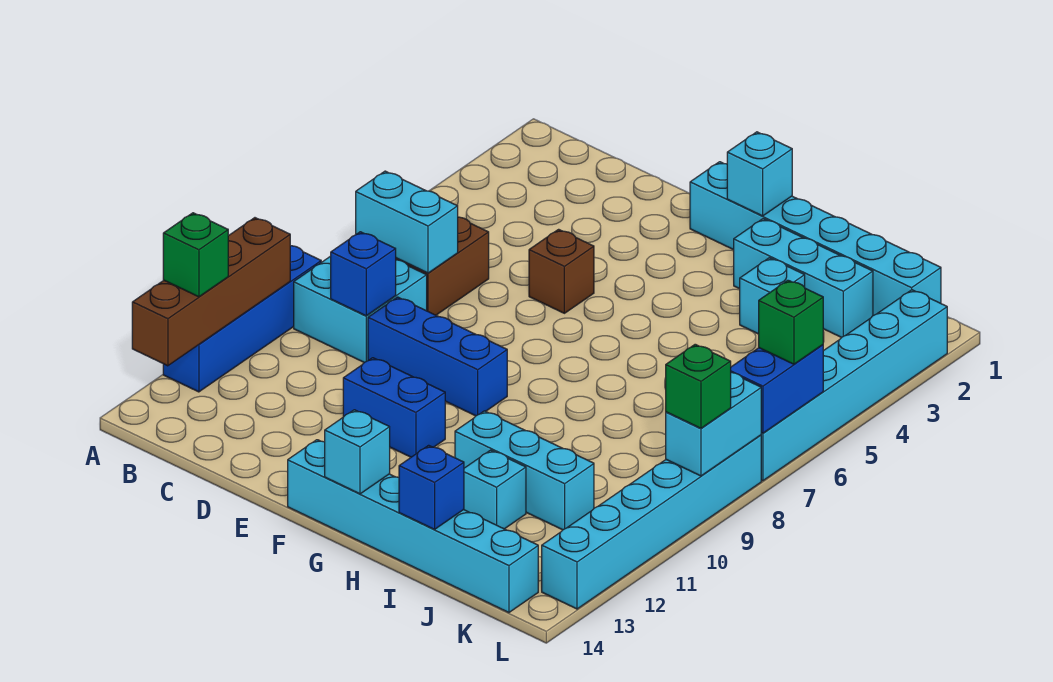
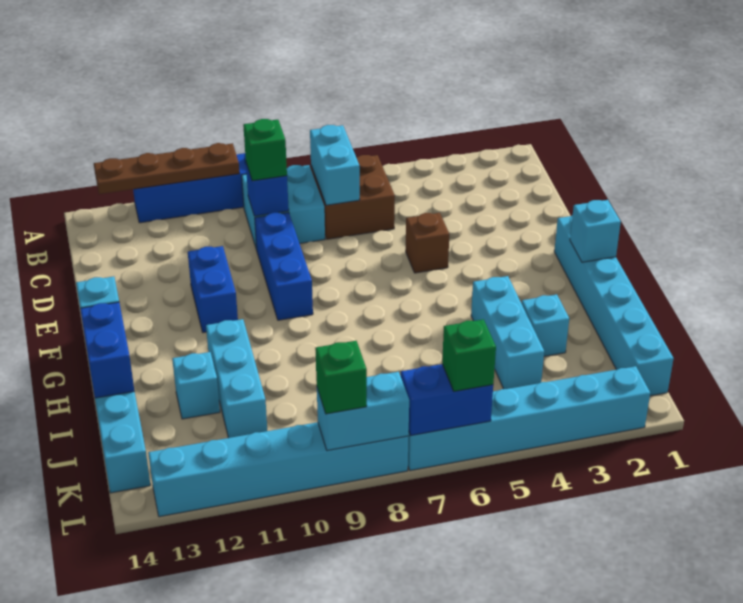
brown 1x4 brick [132,218,290,366] -> brown 1x4 plate [94,143,240,194]
green 1x1 brick [163,213,228,297] -> green 1x1 brick moved to [243,119,287,181]
cyan 1x3 brick [734,219,873,338] -> cyan 1x3 brick moved to [471,276,544,389]
blue 1x1 brick [399,445,464,529] -> blue 1x2 brick [80,302,134,398]

